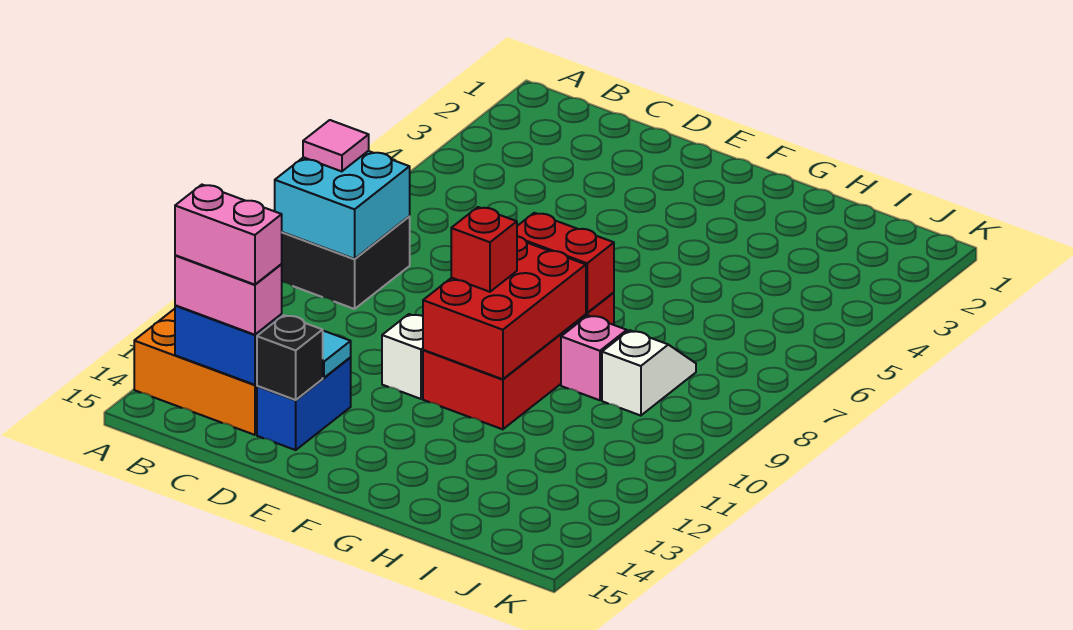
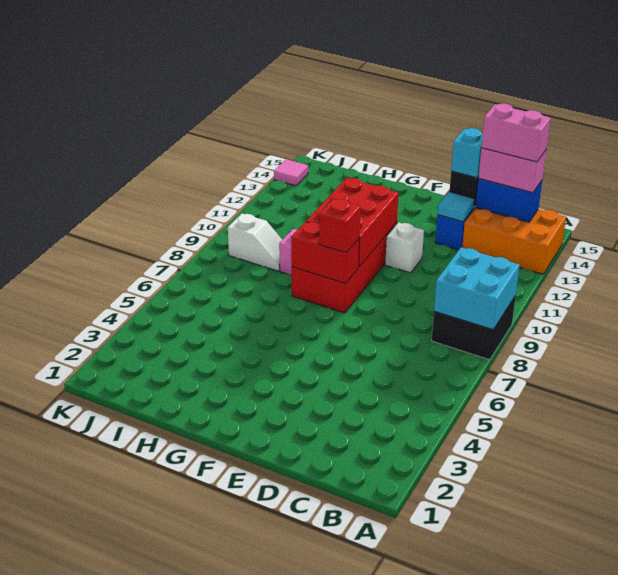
pink 1x1 tile [303,120,369,171] -> pink 1x1 tile moved to [274,159,308,186]
none -> cyan 1x1 brick [451,128,483,178]
red 1x1 brick [451,207,517,292] -> red 1x1 brick moved to [319,198,360,253]
white 1x2 slope [602,330,696,416] -> white 1x2 slope turned to [228,214,282,271]

